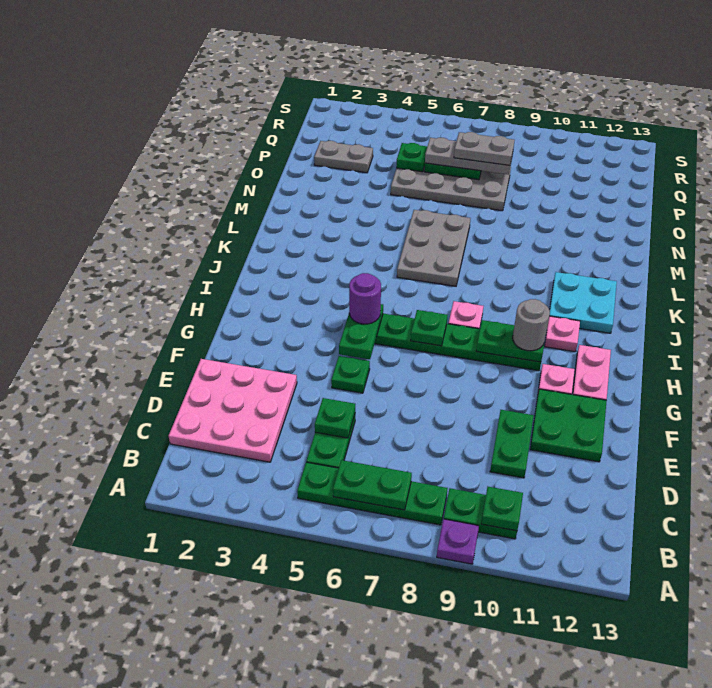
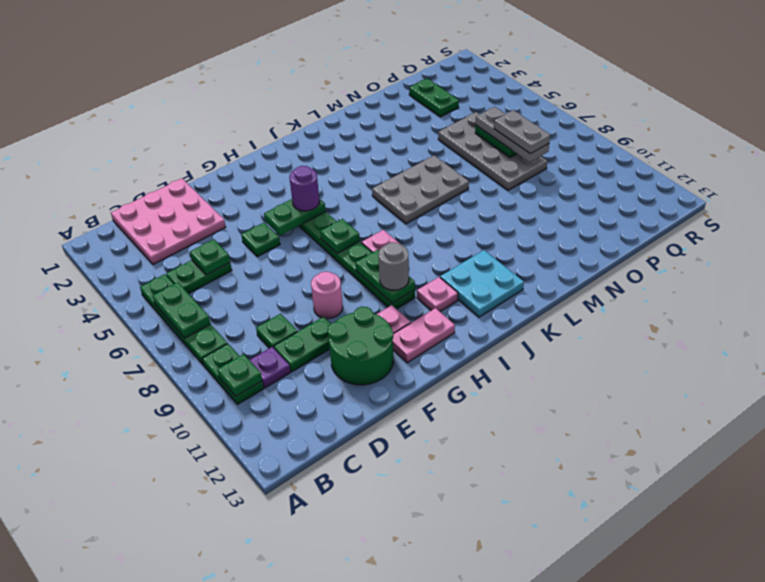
purple 1x1 plate [437,519,479,564] -> purple 1x1 plate moved to [250,347,290,388]
green 2x2 plate [530,389,607,462] -> green 2x2 round brick [327,307,393,385]
none -> pink 1x1 round brick [311,272,343,319]
grey 1x2 plate [314,141,373,173] -> green 1x2 plate [409,78,459,117]
green 1x1 plate [396,143,427,172] -> green 1x1 plate moved to [256,314,298,348]

